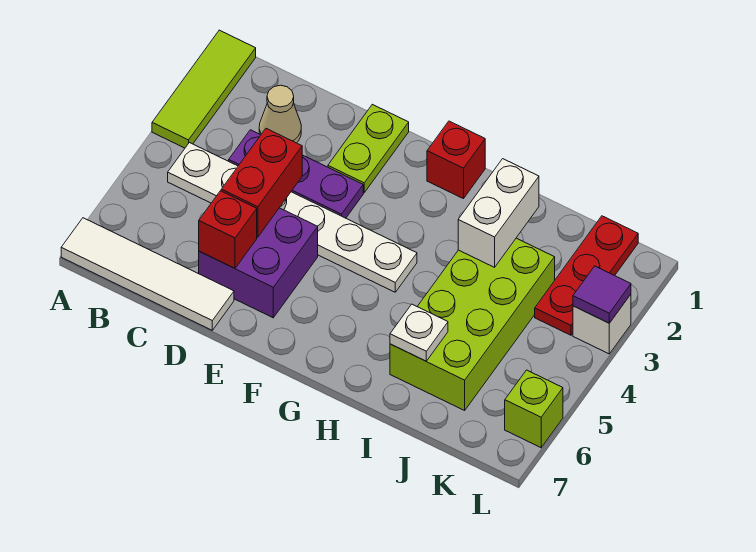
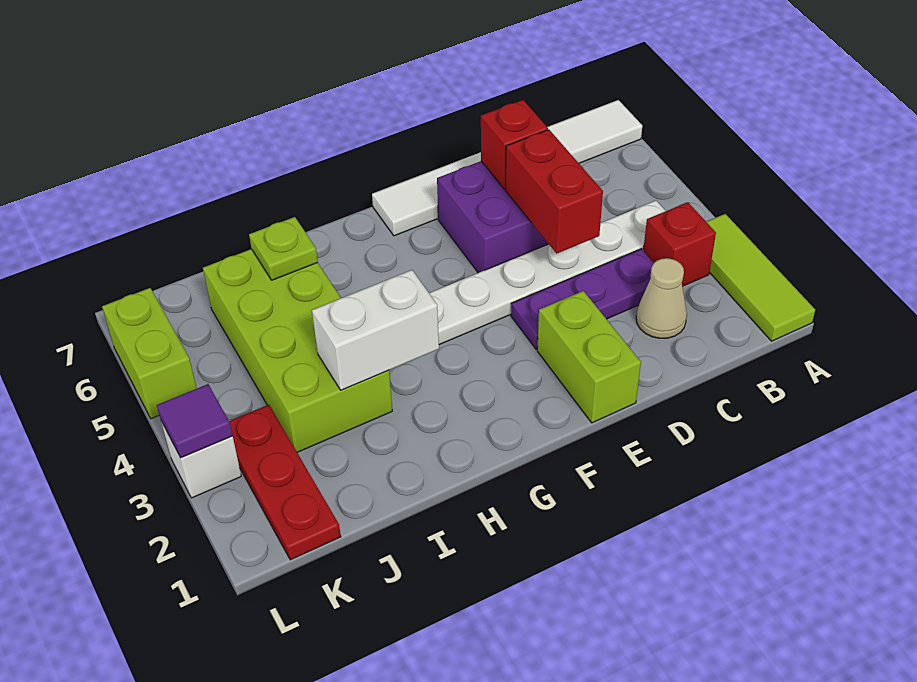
white 1x4 tile [61,218,234,330] -> white 1x6 tile [372,100,642,236]
lime 1x2 plate [328,104,409,193] -> lime 1x2 brick [537,291,641,423]
red 1x1 brick [427,121,485,199] -> red 1x1 brick moved to [643,202,716,286]
white 1x2 brick [458,159,539,267] -> white 1x2 brick turned to [312,270,439,390]
white 1x1 plate [390,304,448,361] -> lime 1x1 plate [249,217,318,280]
lime 1x1 brick [505,370,563,448] -> lime 1x2 brick [102,288,197,419]

